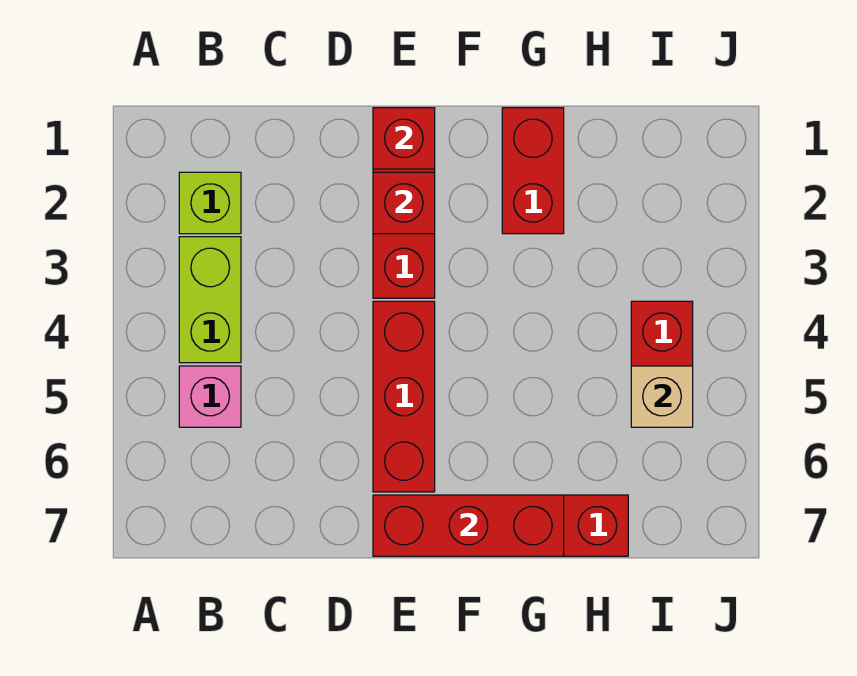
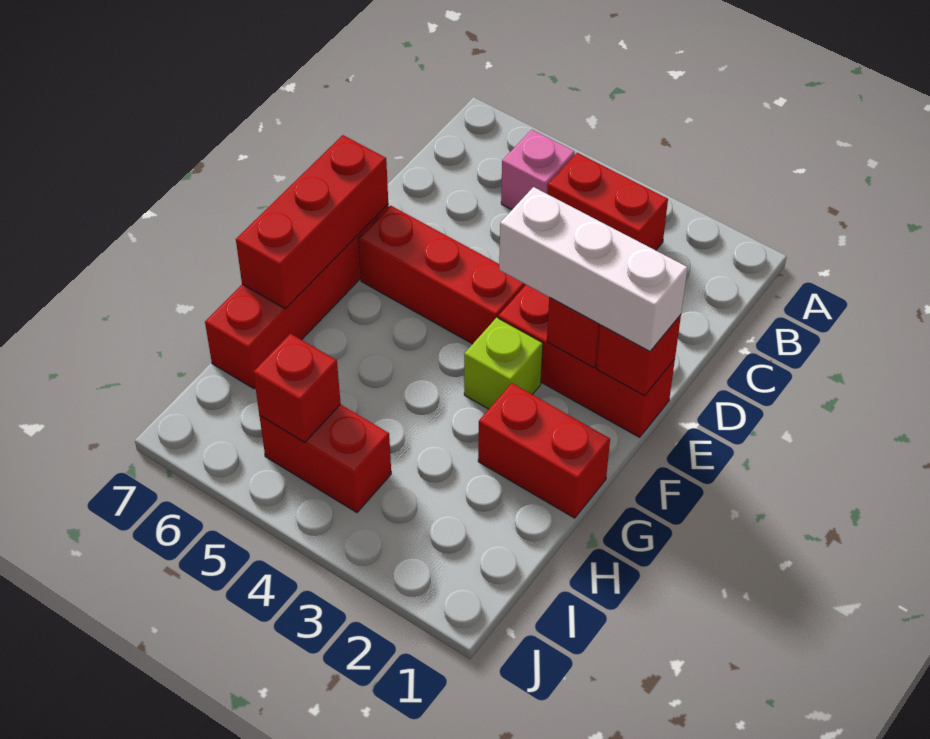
lime 1x1 brick [179,172,241,234] -> lime 1x1 brick moved to [464,318,543,409]
lime 1x2 brick [179,237,241,363] -> red 1x2 brick [547,153,668,250]
none -> white 1x3 brick [499,187,688,351]
tan 1x1 brick [631,366,693,427] -> red 1x1 brick [253,334,341,443]

